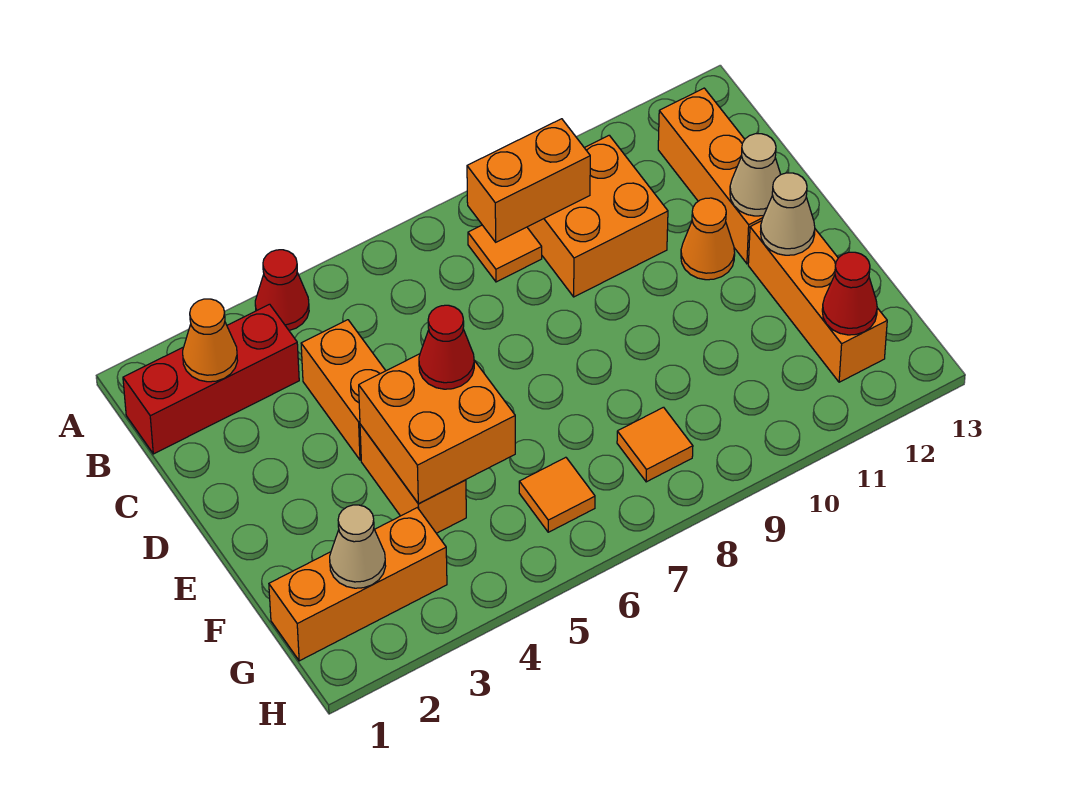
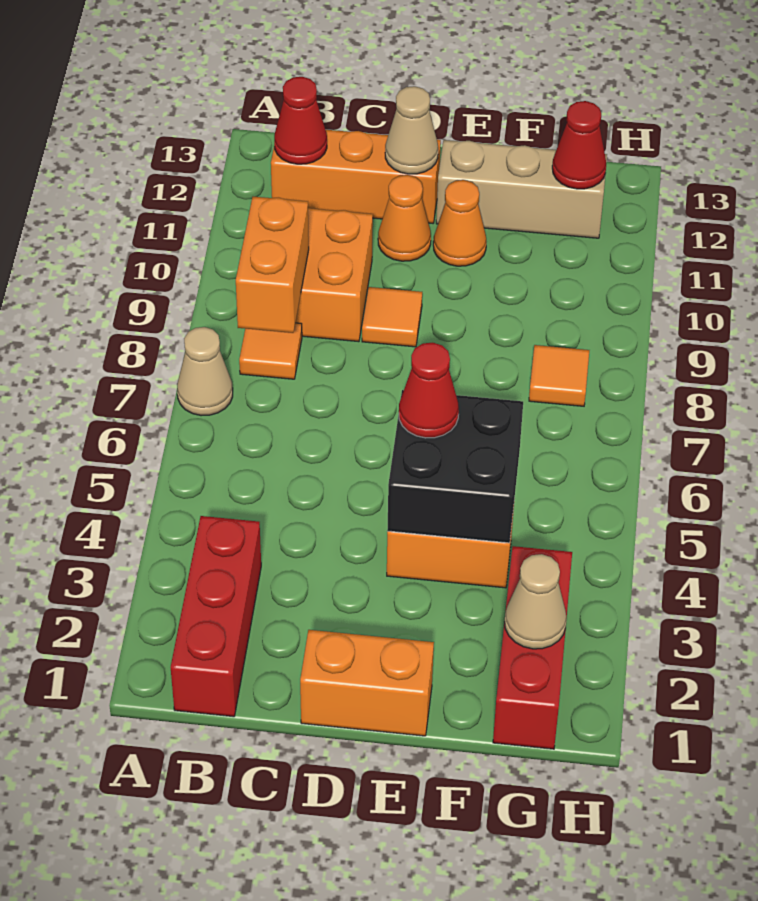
red 1x1 cone [255,250,309,331] -> red 1x1 cone moved to [274,77,327,164]
orange 1x1 cone [183,299,238,382] -> orange 1x1 cone moved to [433,180,486,266]
orange 1x2 brick [301,320,386,460] -> orange 1x2 brick moved to [300,630,434,736]
orange 2x2 brick [359,354,515,504] -> black 2x2 brick [387,390,523,543]
orange 1x3 brick [748,221,887,382] -> tan 1x3 brick [436,140,607,238]
tan 1x1 cone [760,173,815,255] -> tan 1x1 cone moved to [177,327,233,416]
orange 1x3 brick [269,508,447,661] -> red 1x3 brick [493,546,572,749]
orange 1x1 tile [519,457,595,532] -> orange 1x1 tile moved to [362,287,422,347]

